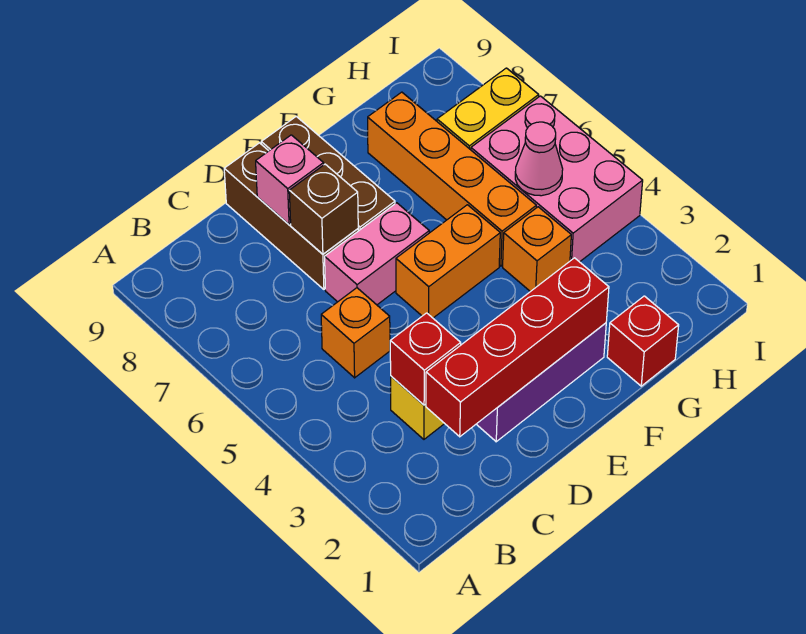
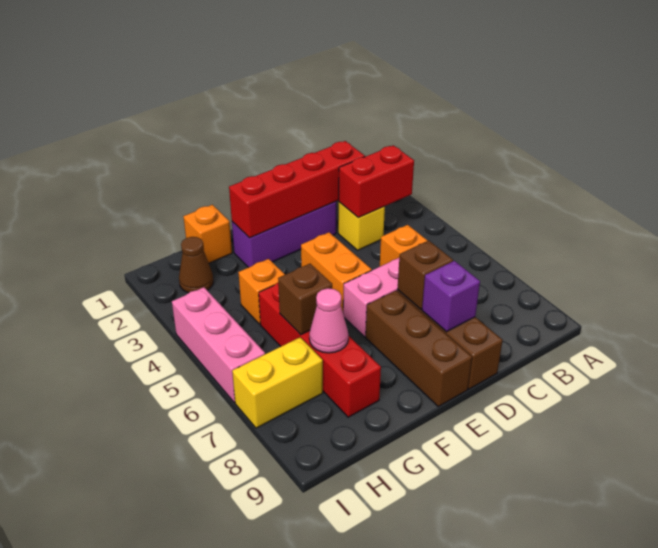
red 1x1 brick [390,313,461,405] -> red 1x2 brick [339,145,414,218]
pink 1x1 brick [256,135,324,225] -> purple 1x1 brick [422,261,480,332]
orange 1x2 brick [396,205,500,318] -> orange 1x2 brick turned to [301,232,372,311]
red 1x1 brick [607,296,679,386] -> orange 1x1 brick [183,205,232,263]
orange 1x4 brick [368,92,536,266] -> red 1x4 brick [259,283,381,417]
none -> brown 1x1 brick [278,264,332,335]
none -> brown 1x1 cone [179,237,214,293]
pink 2x3 brick [471,96,643,262] -> pink 1x3 brick [172,287,265,403]
pink 1x1 cone [515,122,563,196] -> pink 1x1 cone moved to [309,288,348,353]

